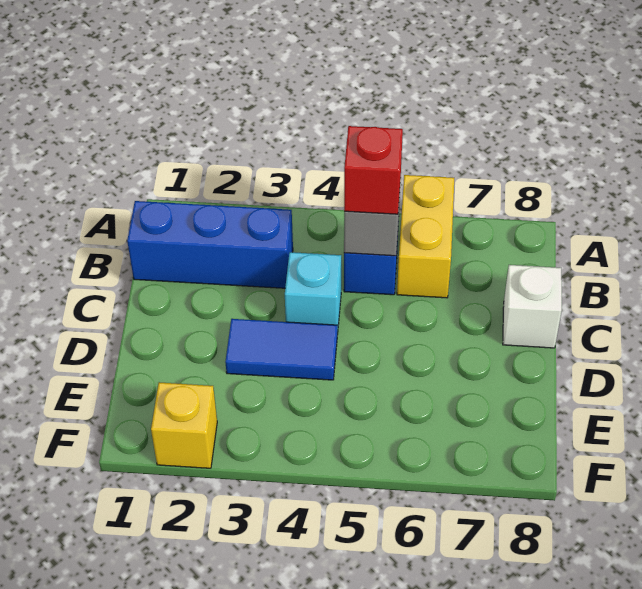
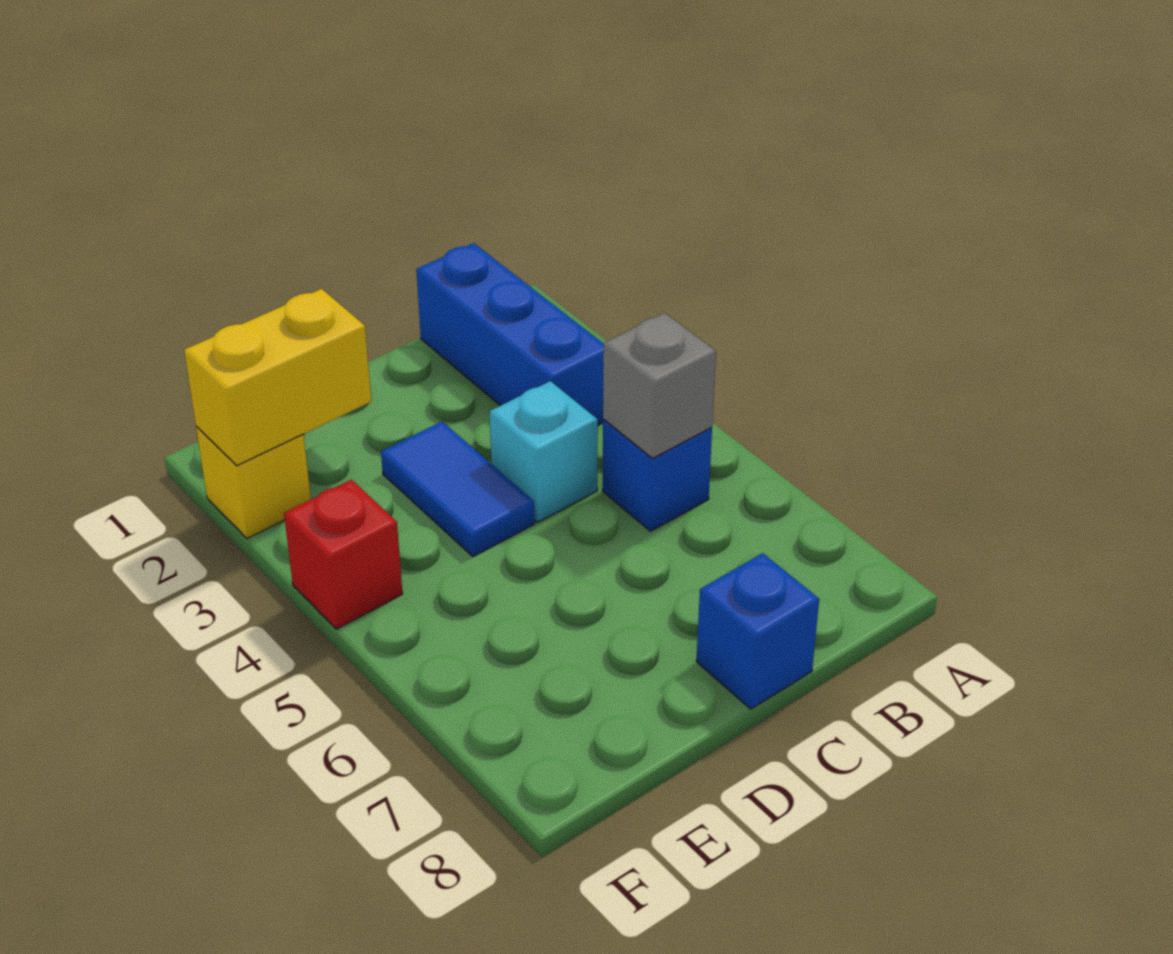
yellow 1x2 brick [397,175,454,298] -> yellow 1x2 brick moved to [184,289,371,466]
red 1x1 brick [344,126,403,214] -> red 1x1 brick moved to [284,480,403,629]
white 1x1 brick [503,265,562,348] -> blue 1x1 brick [696,553,819,709]

